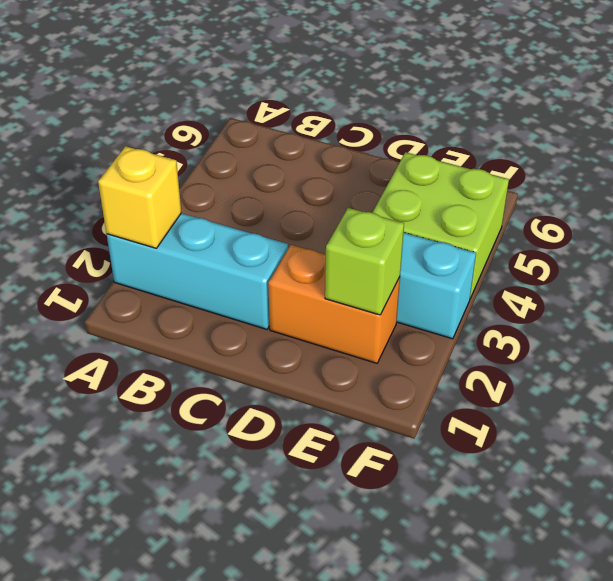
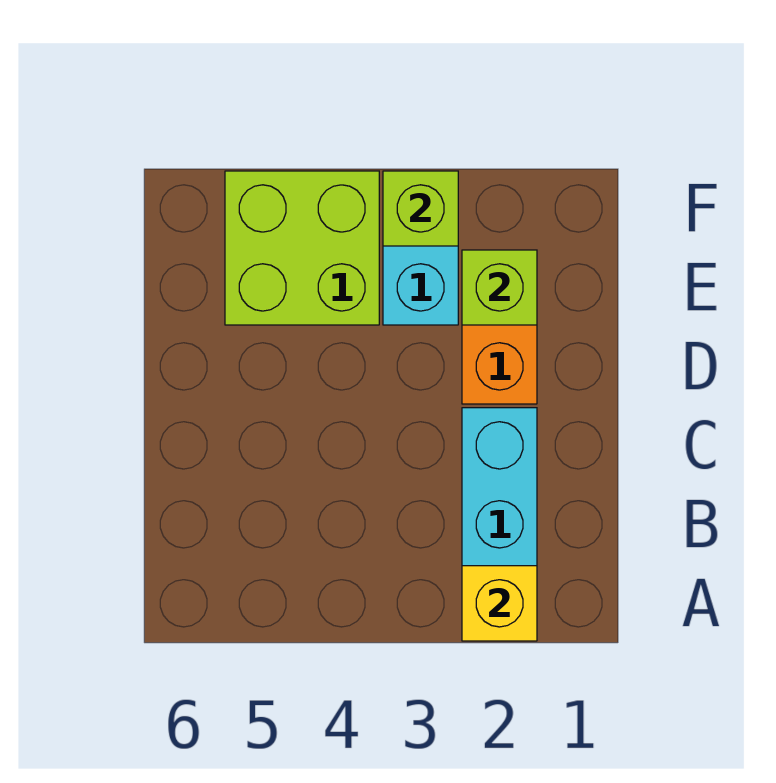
none -> lime 1x1 brick [383,171,458,246]

